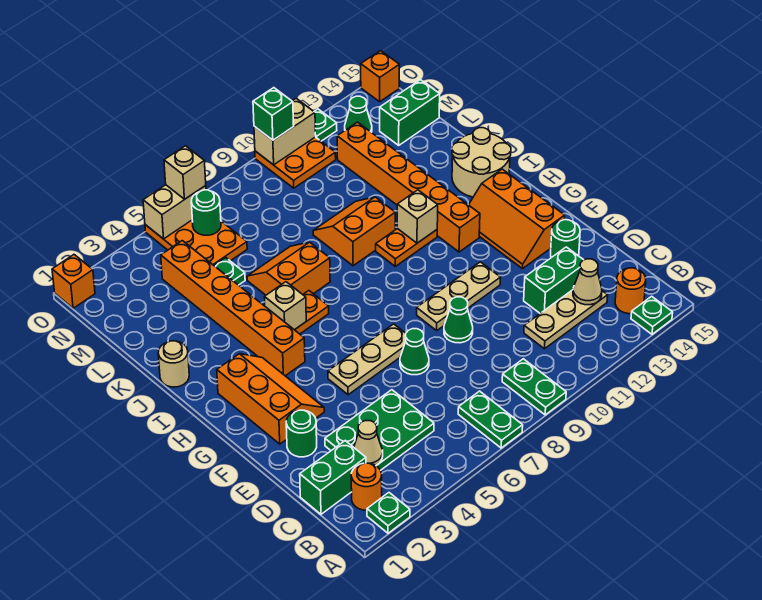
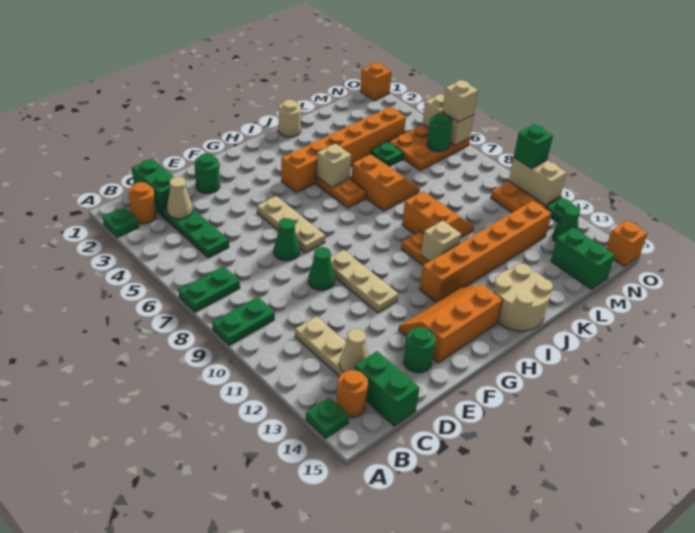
green 2x3 plate [325,390,434,470] -> green 1x3 plate [162,208,229,258]
green 1x2 brick [524,247,583,313] -> green 1x2 brick moved to [355,351,419,426]
orange 2x3 slope [217,354,324,444] -> none

